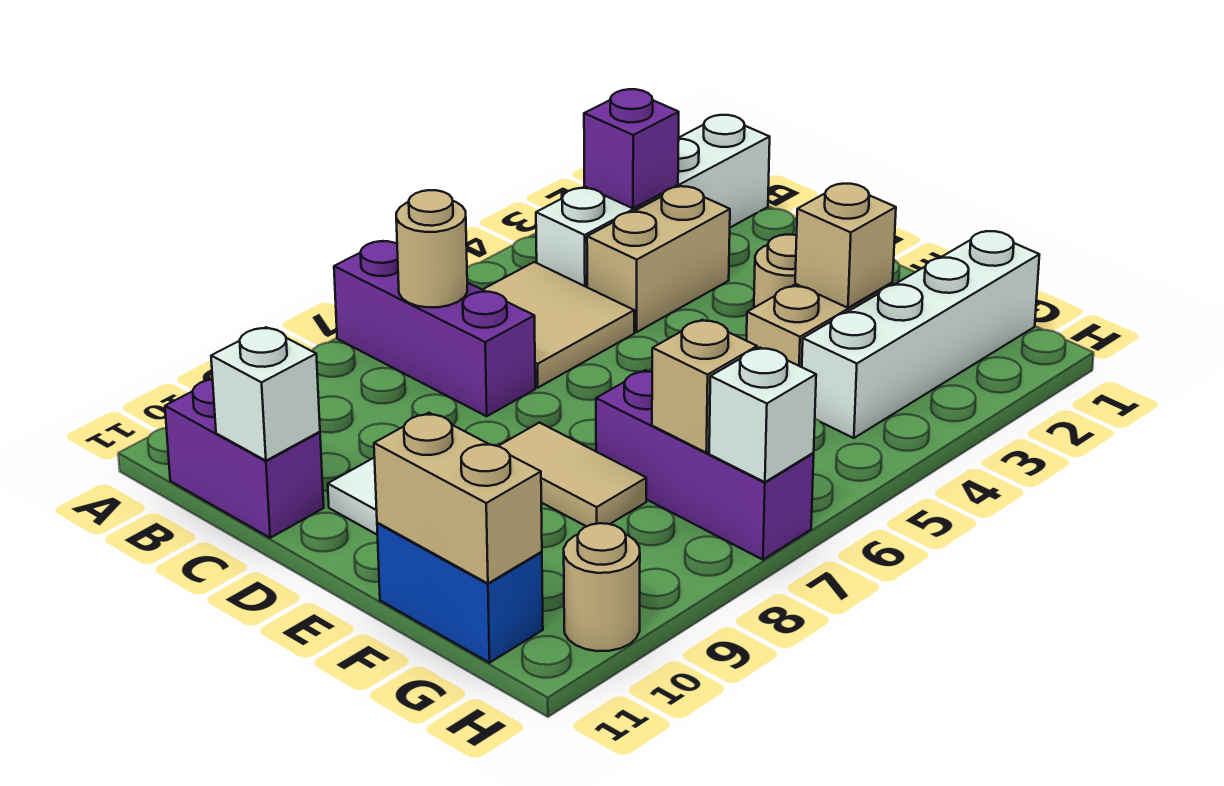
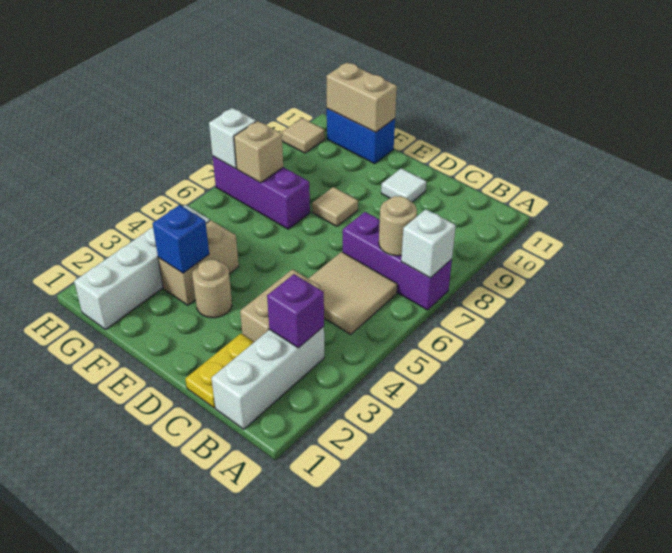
white 1x4 brick [536,115,770,287] -> white 1x3 brick [211,327,324,429]
purple 1x2 brick [165,379,324,538] -> none
none -> yellow 1x2 plate [185,334,254,408]
white 1x1 brick [211,327,320,461] -> white 1x1 brick moved to [401,209,456,278]
tan 1x2 tile [499,423,646,527] -> tan 1x1 tile [312,187,358,226]
tan 1x1 brick [795,184,896,308] -> blue 1x1 brick [152,205,209,273]
tan 1x1 round brick [564,523,640,651] -> tan 1x1 tile [282,118,325,153]

